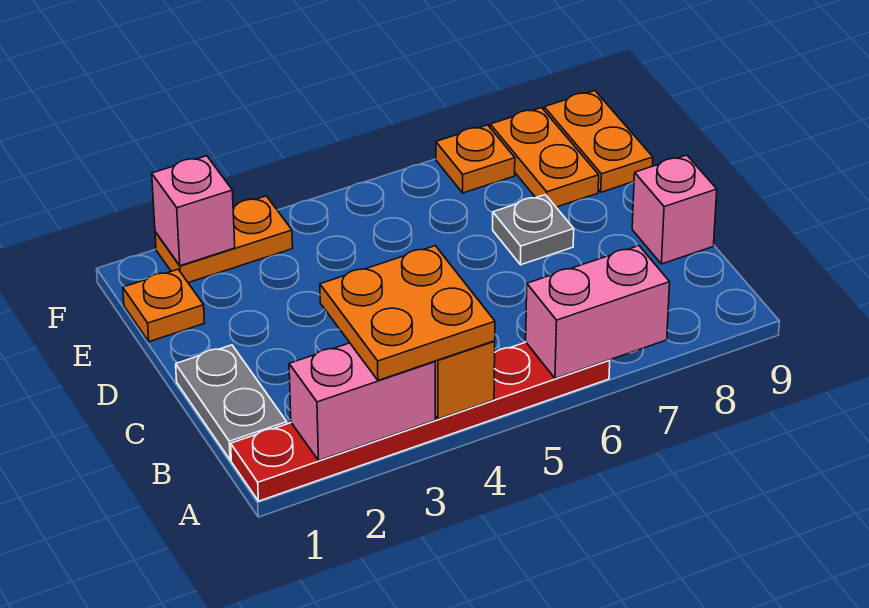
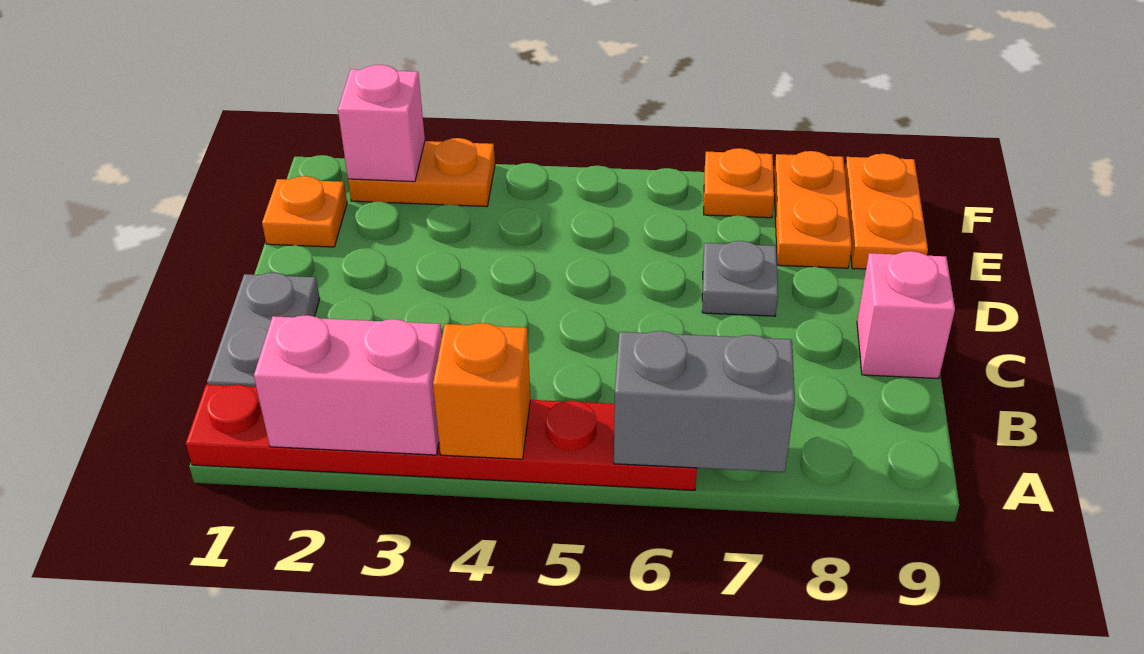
orange 2x2 plate [320,246,495,380] -> none
pink 1x2 brick [526,246,670,379] -> grey 1x2 brick [614,331,795,472]

